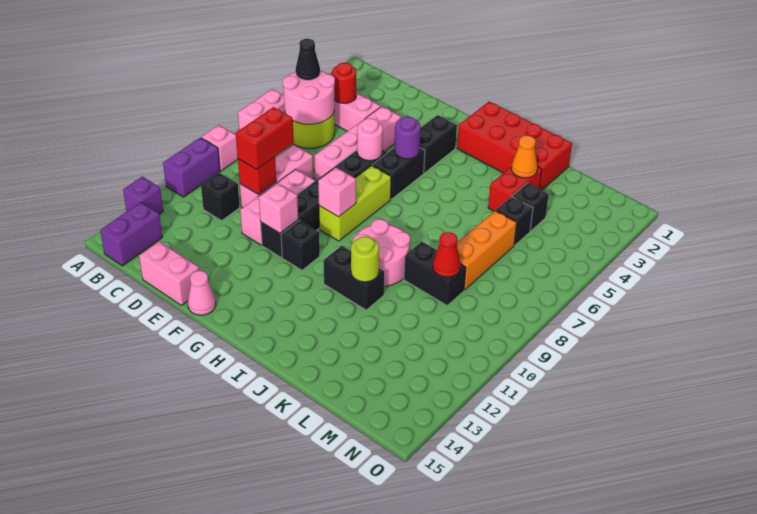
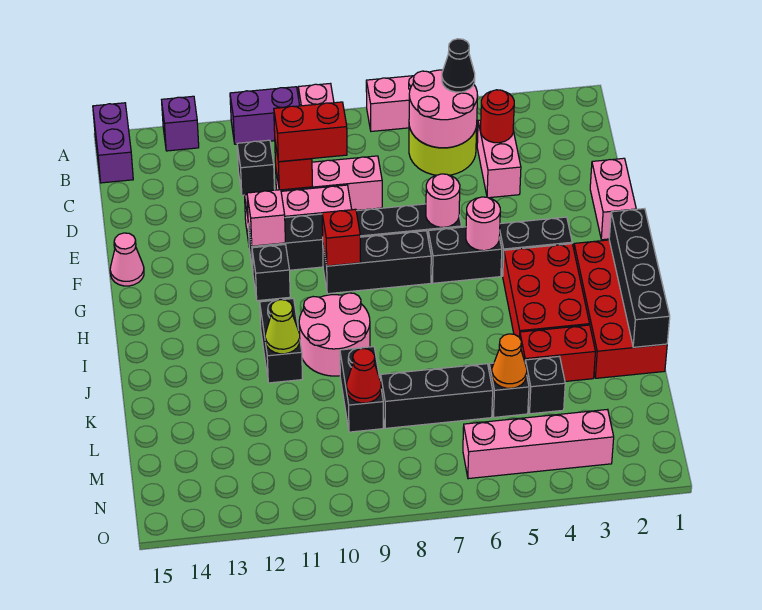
purple 1x2 brick [100,202,162,266] -> purple 1x2 brick turned to [93,103,133,183]
pink 1x2 brick [139,242,199,306] -> pink 1x2 brick moved to [590,158,636,240]
pink 1x4 brick [315,106,401,180] -> pink 1x4 brick moved to [463,409,614,479]
purple 1x1 round brick [395,117,421,159] -> pink 1x1 round brick [466,197,500,251]
lime 1x3 brick [319,166,391,241] -> black 1x3 brick [323,231,431,294]
pink 1x1 brick [318,168,356,217] -> red 1x1 brick [322,209,361,266]
none -> black 1x4 brick [609,209,670,347]
none -> red 2x3 brick [503,244,590,337]
lime 1x1 round brick [351,237,379,282] -> lime 1x1 cone [265,300,300,354]
orange 1x1 cone [511,135,537,178] -> orange 1x1 cone moved to [492,334,527,388]
orange 1x3 brick [457,211,517,290] -> black 1x3 brick [381,364,493,428]

